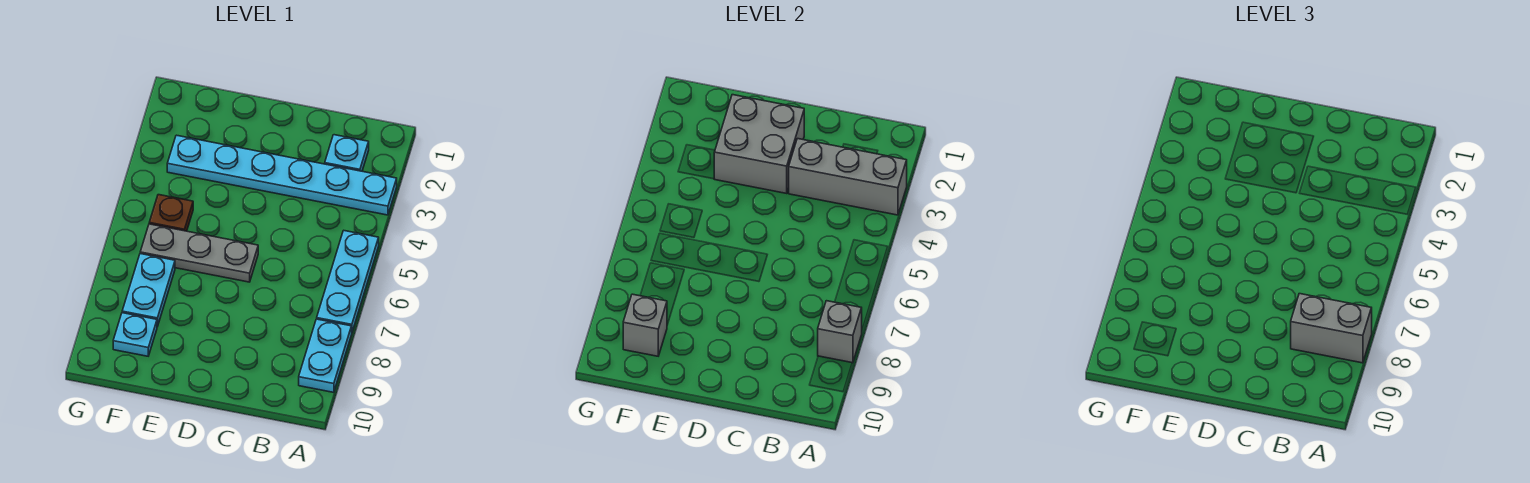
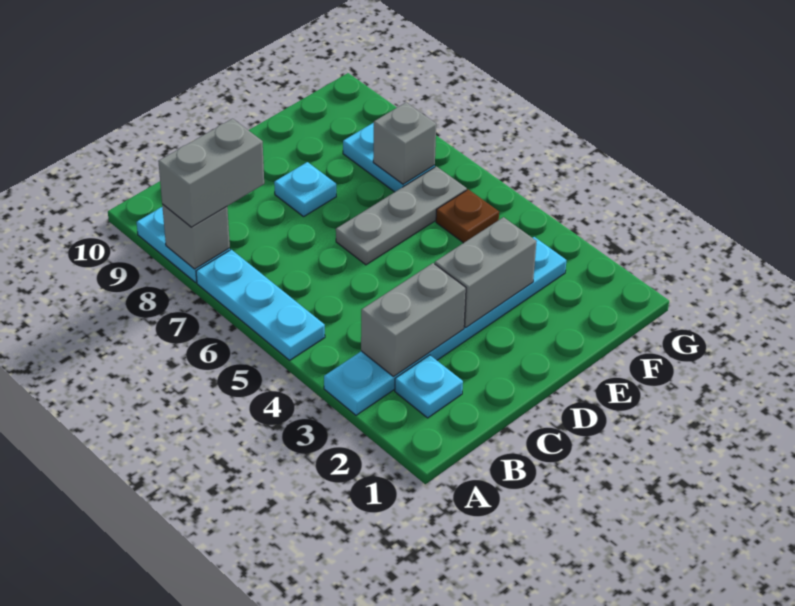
grey 1x3 brick [789,139,907,215] -> grey 1x2 brick [361,263,466,377]
grey 2x2 brick [714,95,804,193] -> grey 1x2 brick [435,217,537,328]
cyan 1x1 plate [113,313,157,356] -> cyan 1x1 plate moved to [274,162,336,217]
grey 1x1 brick [623,294,667,356] -> grey 1x1 brick moved to [373,103,436,184]

